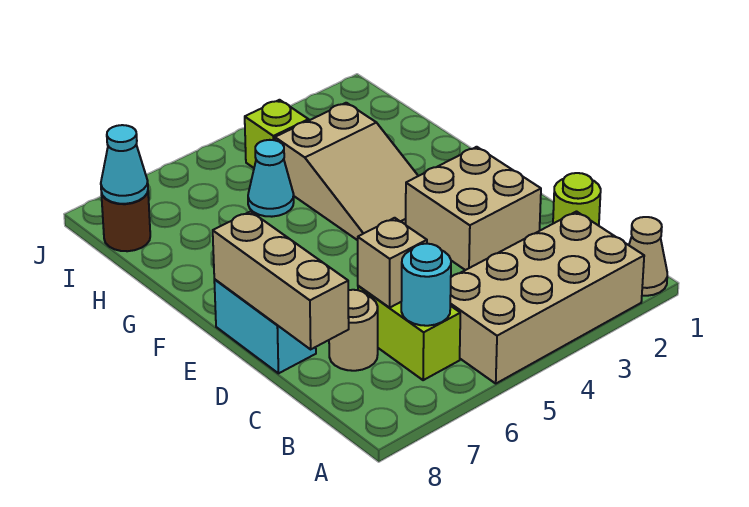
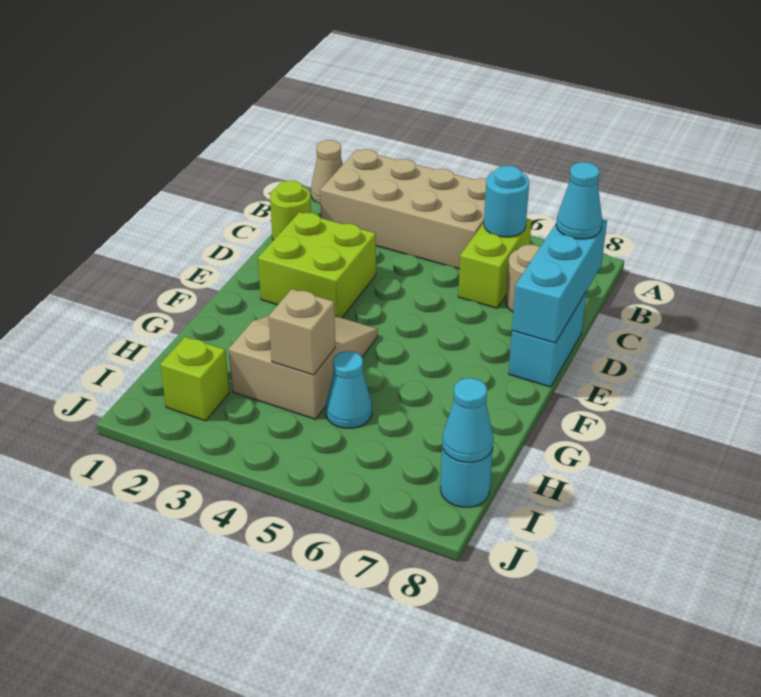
tan 1x1 brick [358,218,427,308] -> tan 1x1 brick moved to [269,289,335,375]
tan 1x3 brick [213,211,349,349] -> cyan 1x3 brick [512,219,607,343]
none -> cyan 1x1 cone [556,162,602,239]
tan 2x2 brick [406,147,541,270] -> lime 2x2 brick [258,212,376,318]
lime 1x1 brick [245,100,309,168] -> lime 1x1 brick moved to [160,337,229,421]
brown 1x1 round brick [101,192,150,251] -> cyan 1x1 round brick [440,445,493,507]

